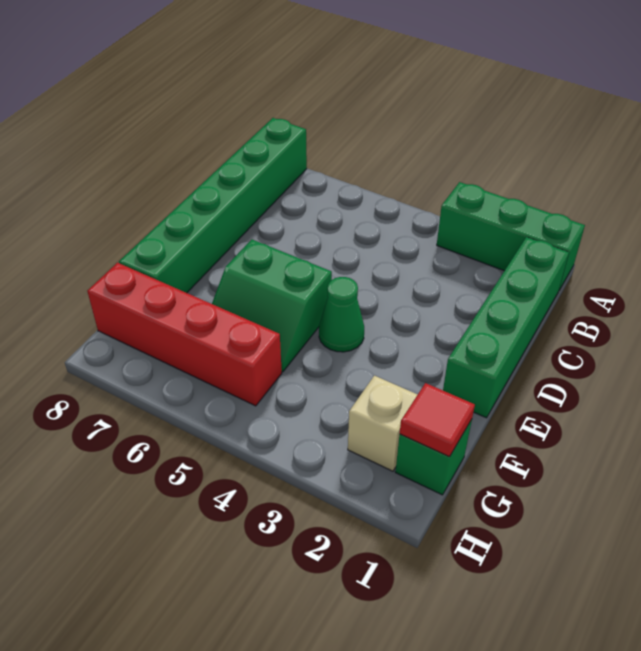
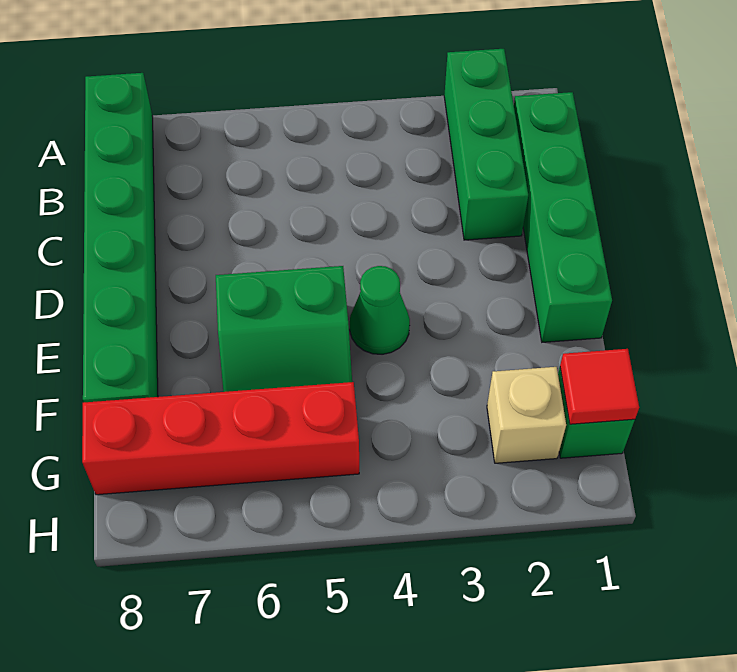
green 1x3 brick [437,182,585,290] -> green 1x3 brick turned to [444,49,528,240]

